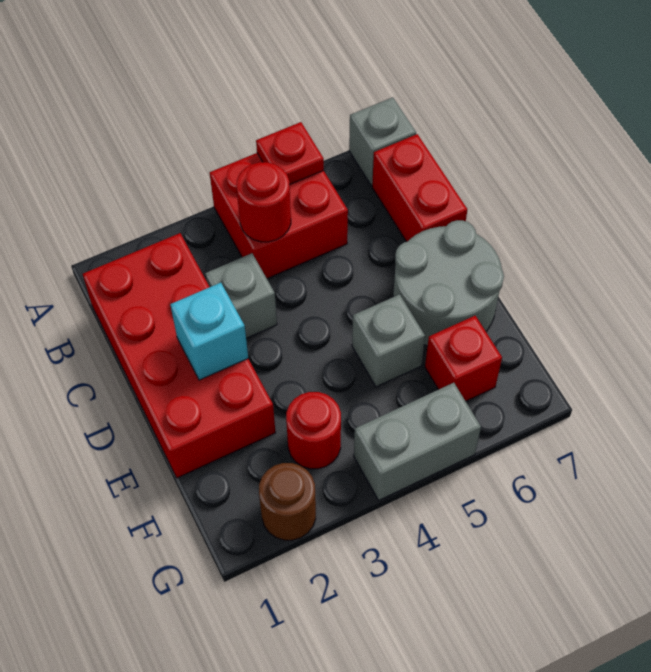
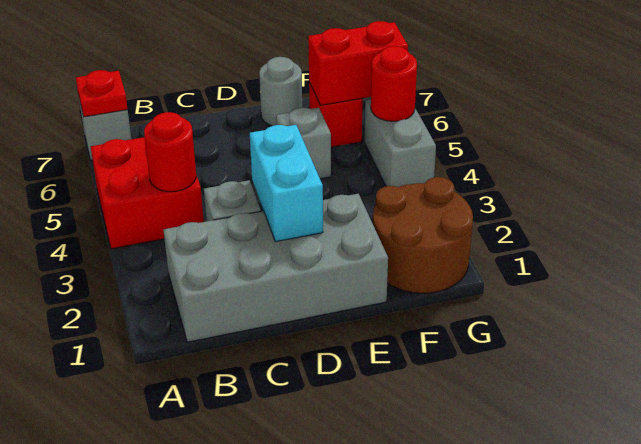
red 1x1 plate [256,122,324,185] -> red 1x1 plate moved to [76,70,128,117]
red 2x4 brick [83,233,275,478] -> grey 2x4 brick [164,194,388,342]
red 1x2 brick [372,134,467,242] -> red 1x2 brick moved to [308,21,408,105]
cyan 1x1 brick [170,283,248,380] -> cyan 1x2 brick [250,125,323,242]
grey 2x2 round brick [393,220,504,346] -> grey 1x1 round brick [259,57,302,126]
red 1x1 round brick [286,392,341,469] -> red 1x1 round brick moved to [371,46,417,121]
brown 1x1 round brick [259,463,316,540] -> brown 2x2 round brick [373,177,473,293]

